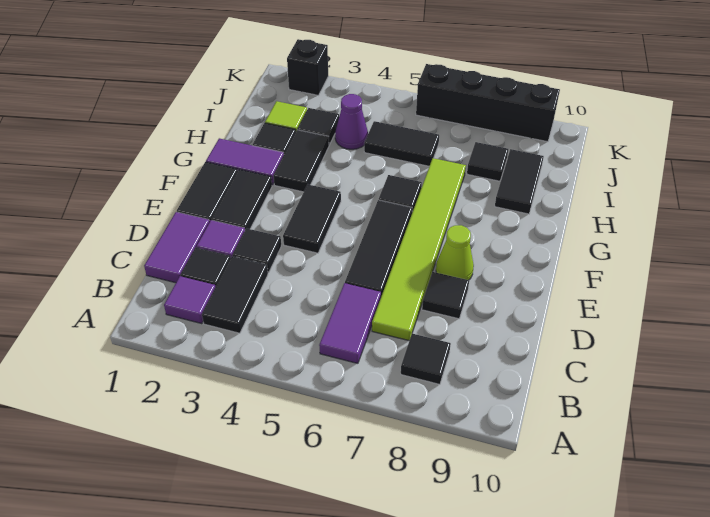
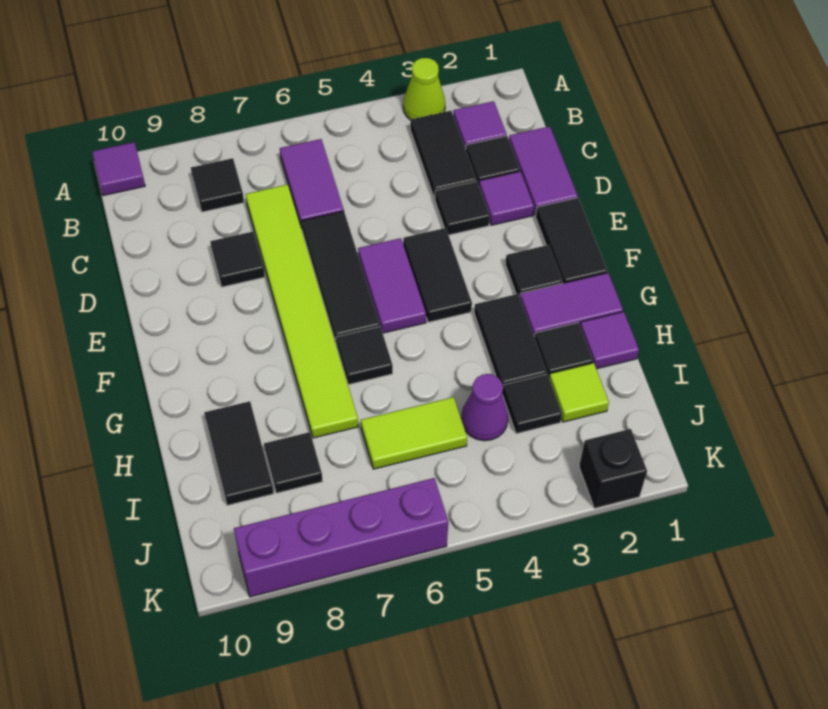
none -> purple 1x1 tile [92,142,145,196]
black 1x2 tile [212,169,272,230] -> black 1x1 tile [505,245,563,297]
none -> purple 1x2 tile [358,238,426,333]
lime 1x1 cone [436,225,474,280] -> lime 1x1 cone moved to [403,58,445,120]
none -> purple 1x1 tile [580,312,639,369]
black 1x2 tile [364,121,439,166] -> lime 1x2 tile [361,397,467,469]
black 1x4 brick [416,64,560,142] -> purple 1x4 brick [234,478,448,597]

